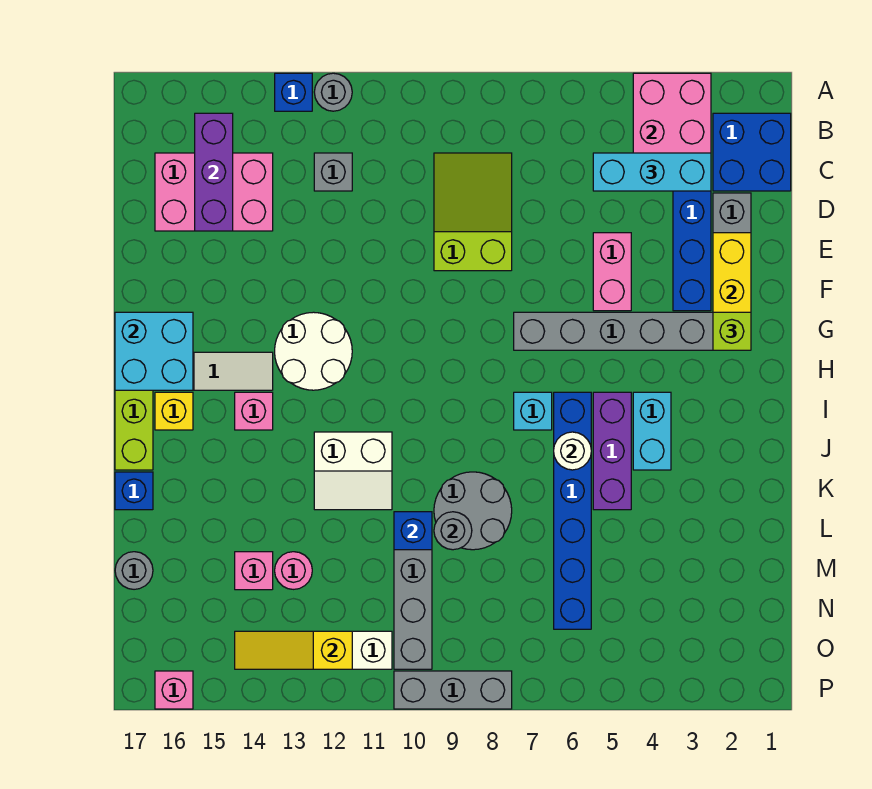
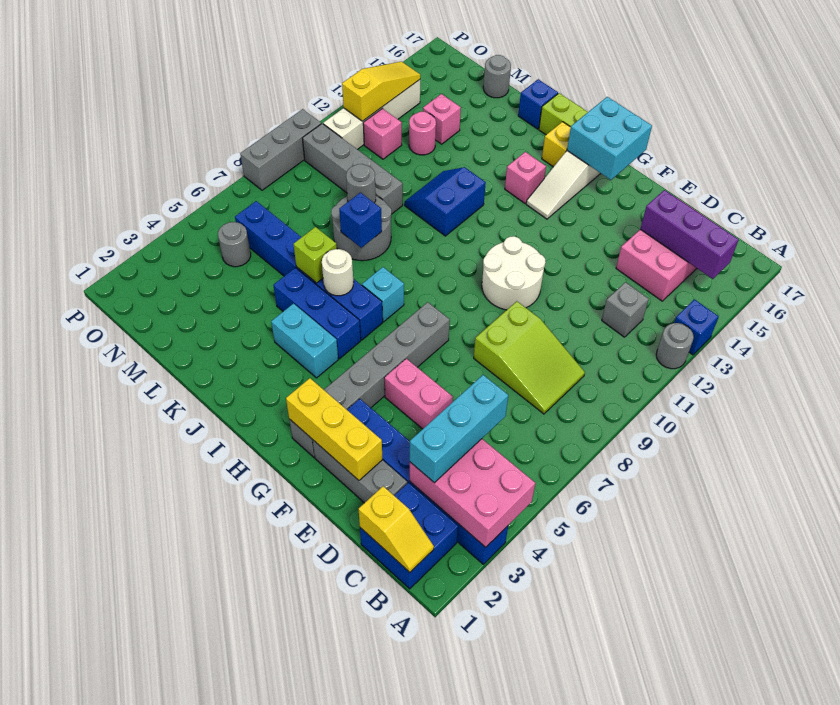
none -> yellow 1x2 slope [359,486,434,572]
lime 1x1 brick [713,312,751,350] -> lime 1x1 brick moved to [294,227,337,283]
white 2x2 round brick [275,312,352,390] -> white 2x2 round brick moved to [482,236,545,310]
purple 1x3 brick [593,392,631,510] -> blue 1x3 brick [273,268,361,359]
white 2x2 slope [314,432,392,510] -> blue 2x2 slope [405,167,486,236]
blue 1x1 brick [394,512,432,550] -> blue 1x1 brick moved to [339,193,382,248]
none -> grey 1x1 round brick [218,222,251,267]
pink 1x1 brick [155,671,193,709] -> pink 1x1 brick moved to [363,109,402,159]

